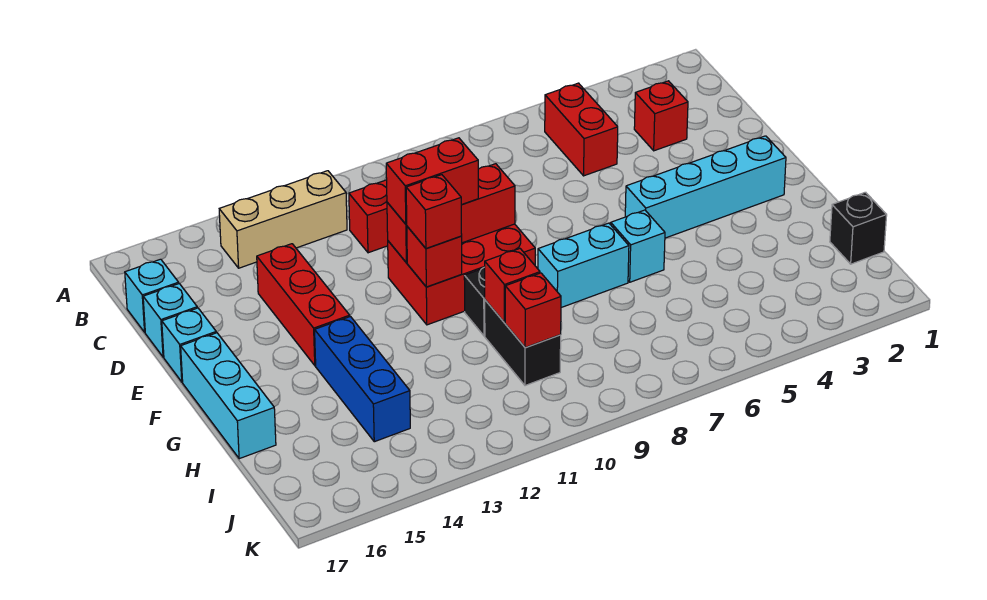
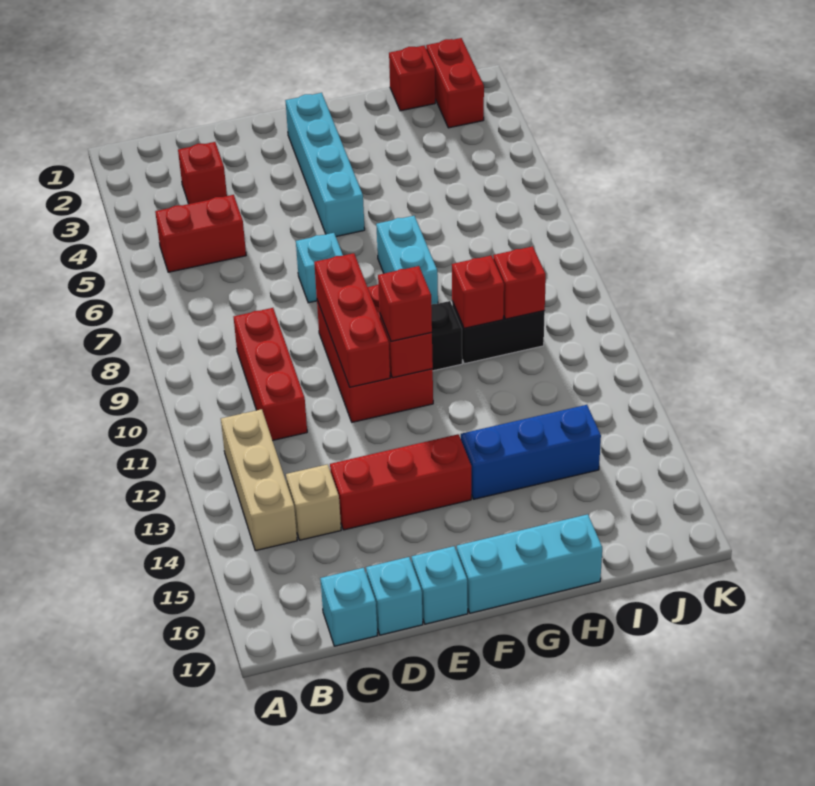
none -> tan 1x1 brick [286,464,341,540]
red 1x2 brick [386,138,478,224] -> red 1x2 brick moved to [426,38,484,128]
cyan 1x1 brick [611,210,665,282] -> cyan 1x1 brick moved to [296,233,343,303]
black 1x1 brick [830,192,887,264] -> red 1x1 brick [389,46,435,111]

